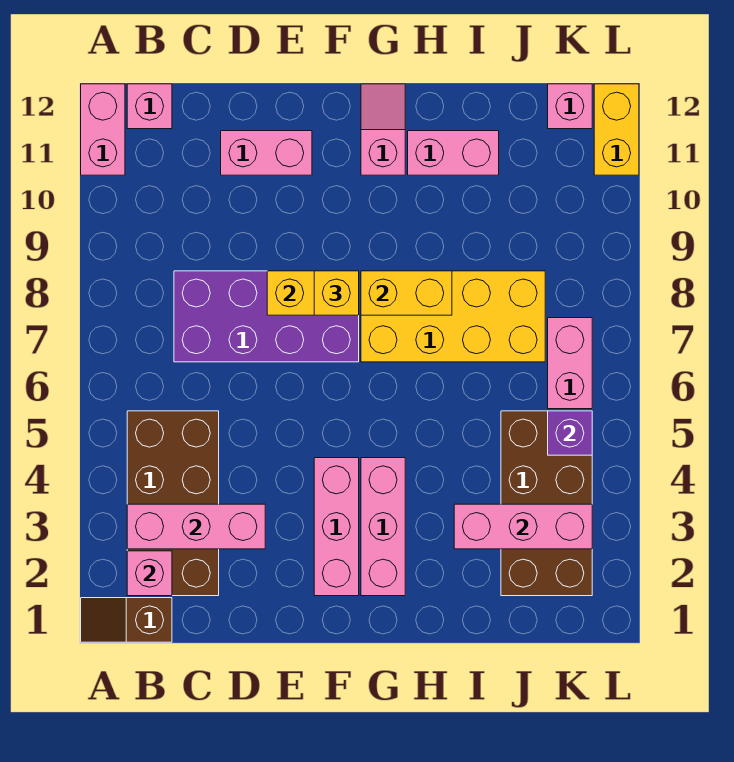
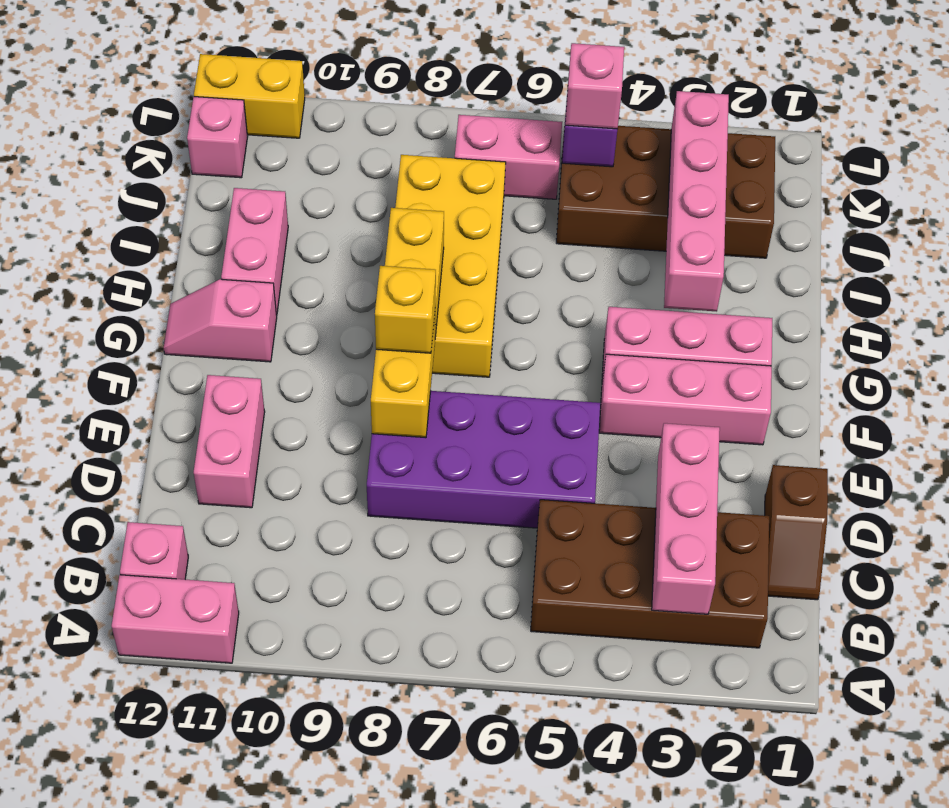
brown 1x2 slope [81,598,172,642] -> brown 1x2 slope moved to [765,465,828,600]
pink 1x1 brick [127,551,172,596] -> pink 1x1 brick moved to [565,43,624,129]
purple 2x4 brick [174,271,359,362] -> purple 2x4 brick turned to [367,391,600,528]
pink 1x3 brick [454,504,592,549] -> pink 1x4 brick [664,91,729,312]

